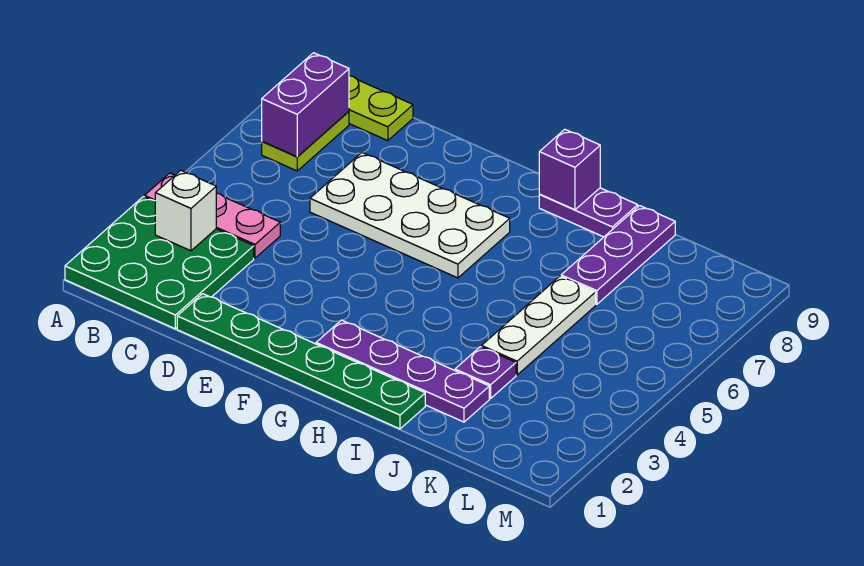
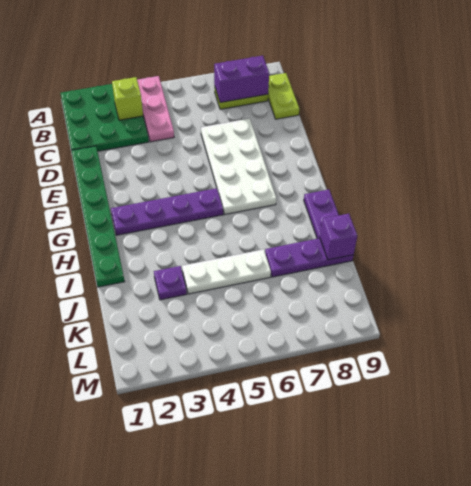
white 1x1 brick [155,170,216,251] -> lime 1x1 brick [112,77,143,120]
purple 1x4 plate [316,320,489,422] -> purple 1x4 plate turned to [111,188,223,235]
purple 1x1 brick [539,129,600,210] -> purple 1x1 brick moved to [320,214,357,260]

